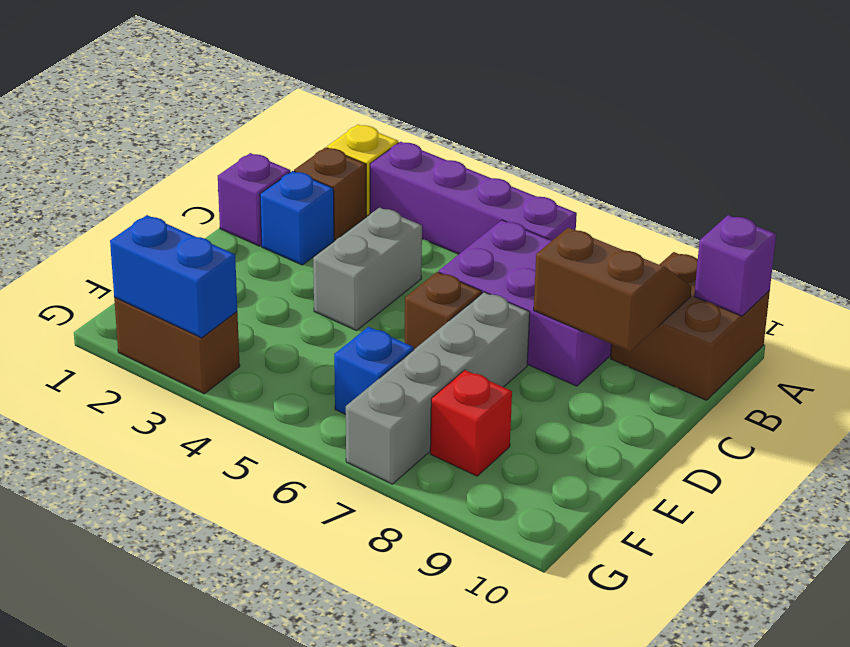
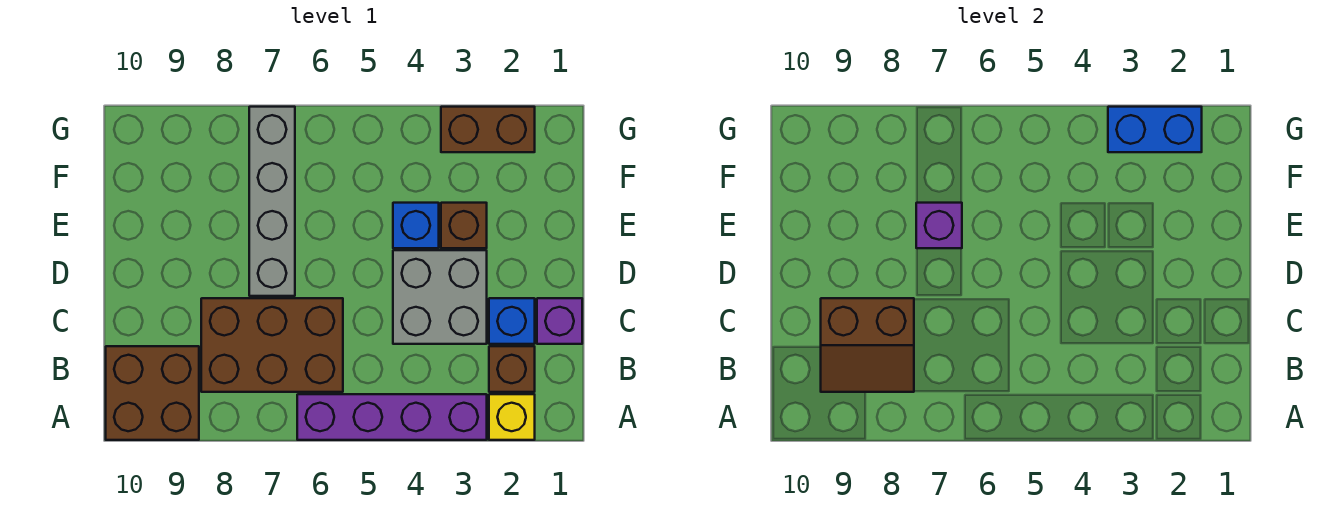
purple 1x1 brick [694,215,776,316] -> purple 1x1 brick moved to [916,203,962,248]
purple 2x3 brick [439,220,611,386] -> brown 2x3 brick [201,298,343,392]
grey 1x2 brick [313,208,422,331] -> grey 2x2 brick [393,250,487,344]
brown 1x1 brick [405,272,482,349] -> brown 1x1 brick moved to [441,203,487,248]
blue 1x1 brick [334,327,414,414] -> blue 1x1 brick moved to [393,203,439,248]
red 1x1 brick [430,370,512,476] -> none

